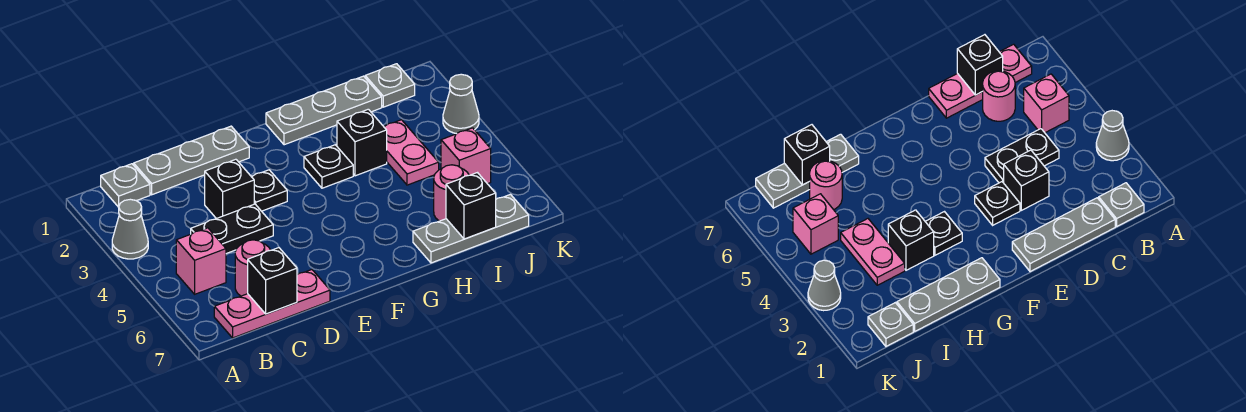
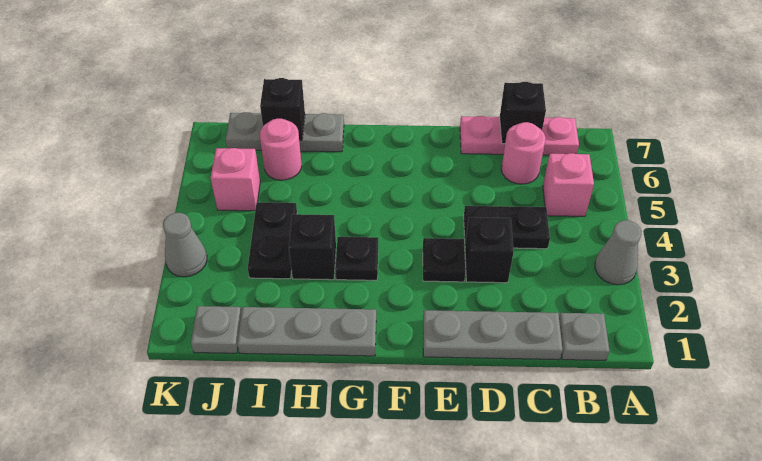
pink 1x2 plate [384,120,439,185] -> black 1x2 plate [248,202,297,279]

